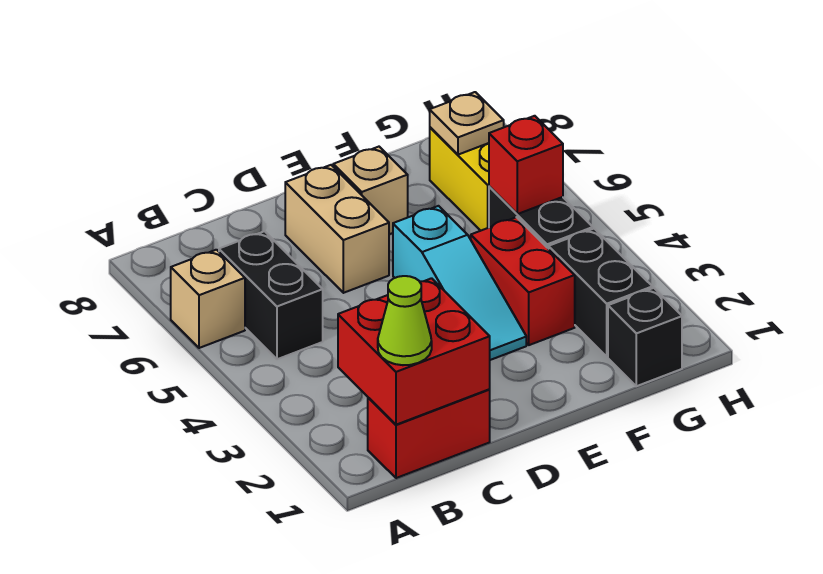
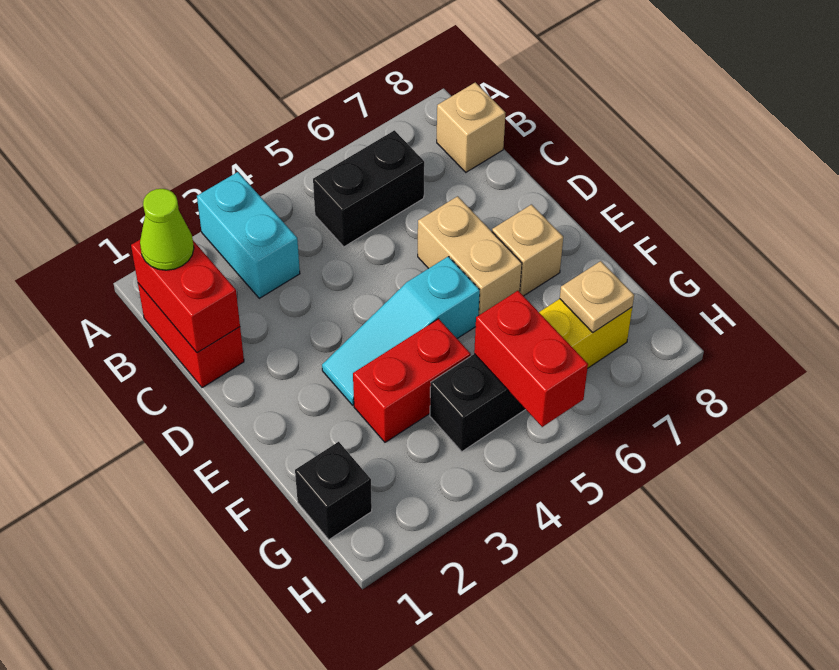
none -> cyan 1x2 brick [197,172,300,298]
tan 1x1 brick [171,250,245,348] -> tan 1x1 brick moved to [437,82,506,172]
red 2x2 brick [338,278,490,425] -> red 1x2 brick [131,240,240,353]
tan 1x2 brick [285,165,389,293] -> tan 1x2 brick turned to [418,196,522,315]
black 1x2 brick [549,229,652,356] -> none
red 1x1 brick [489,116,563,214] -> red 1x2 brick [474,291,588,427]

